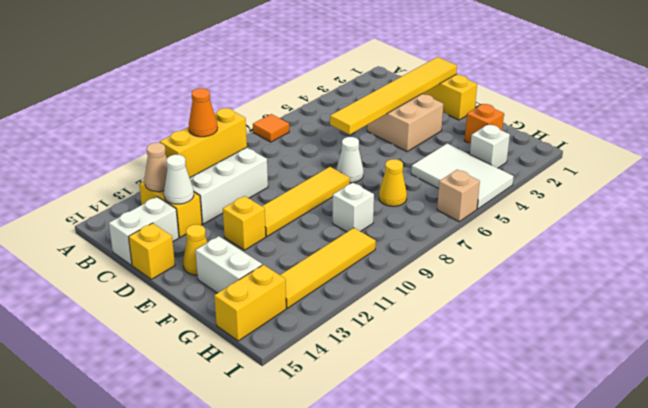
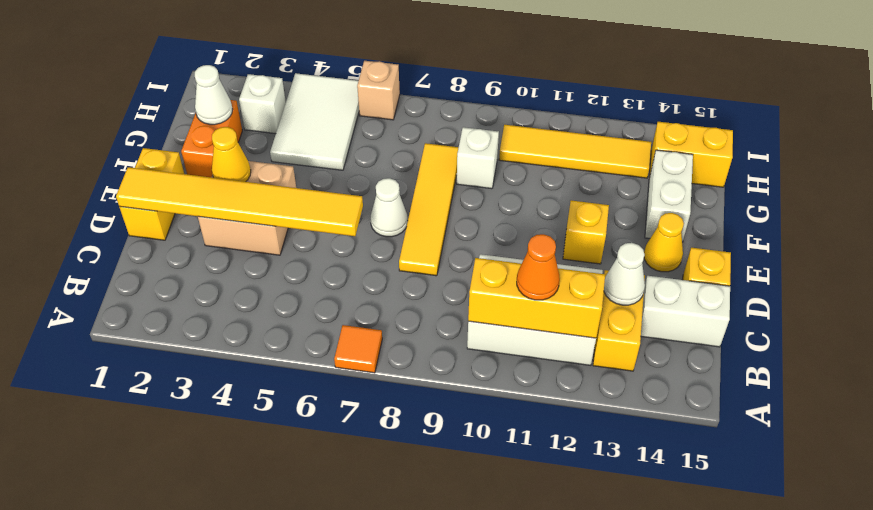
tan 1x1 cone [144,143,167,192] -> none
yellow 1x4 tile [262,167,350,236] -> yellow 1x4 tile turned to [399,143,459,276]
orange 1x1 brick [465,104,504,144] -> orange 1x2 brick [181,100,242,177]
none -> white 1x1 cone [195,65,233,125]
yellow 1x1 cone [379,159,407,206] -> yellow 1x1 cone moved to [212,127,251,182]

